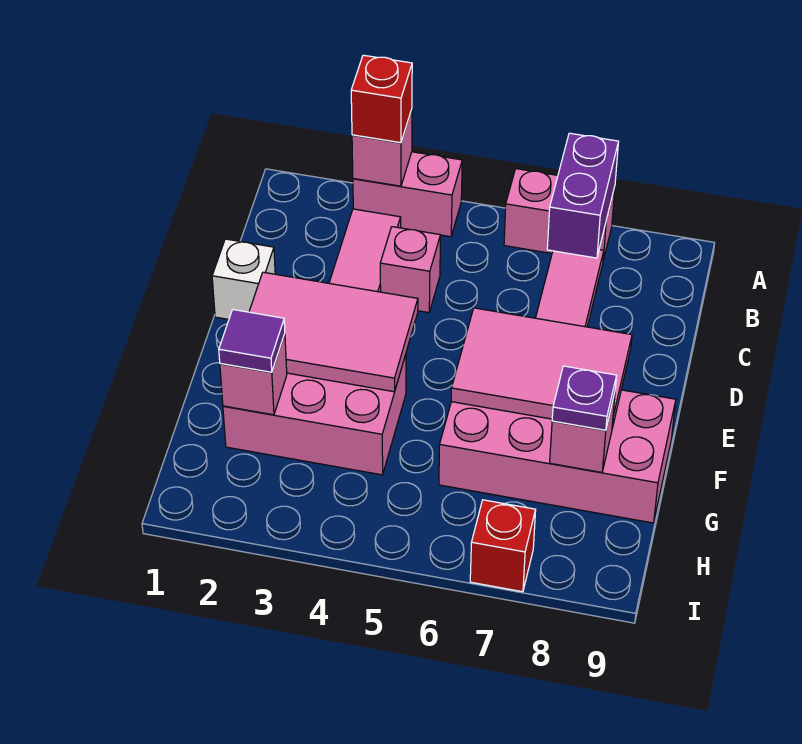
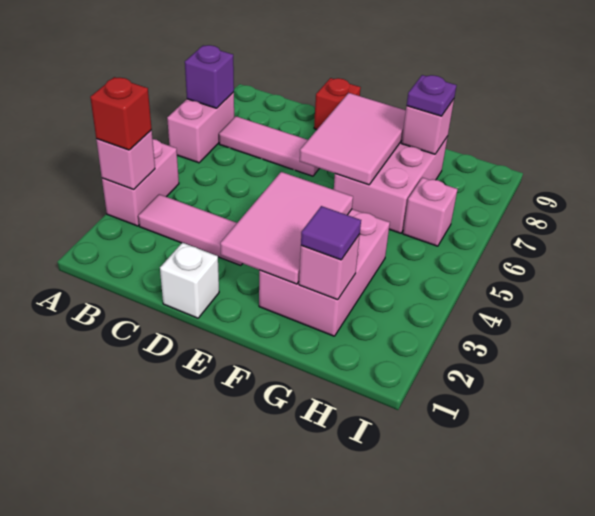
purple 1x2 brick [547,133,619,258] -> purple 1x1 brick [185,45,234,108]
pink 1x1 brick [380,227,441,313] -> pink 1x1 brick moved to [403,177,458,246]
pink 2x4 brick [439,390,676,523] -> pink 2x3 brick [334,138,447,233]
red 1x1 brick [470,500,536,592] -> red 1x1 brick moved to [314,78,361,130]

